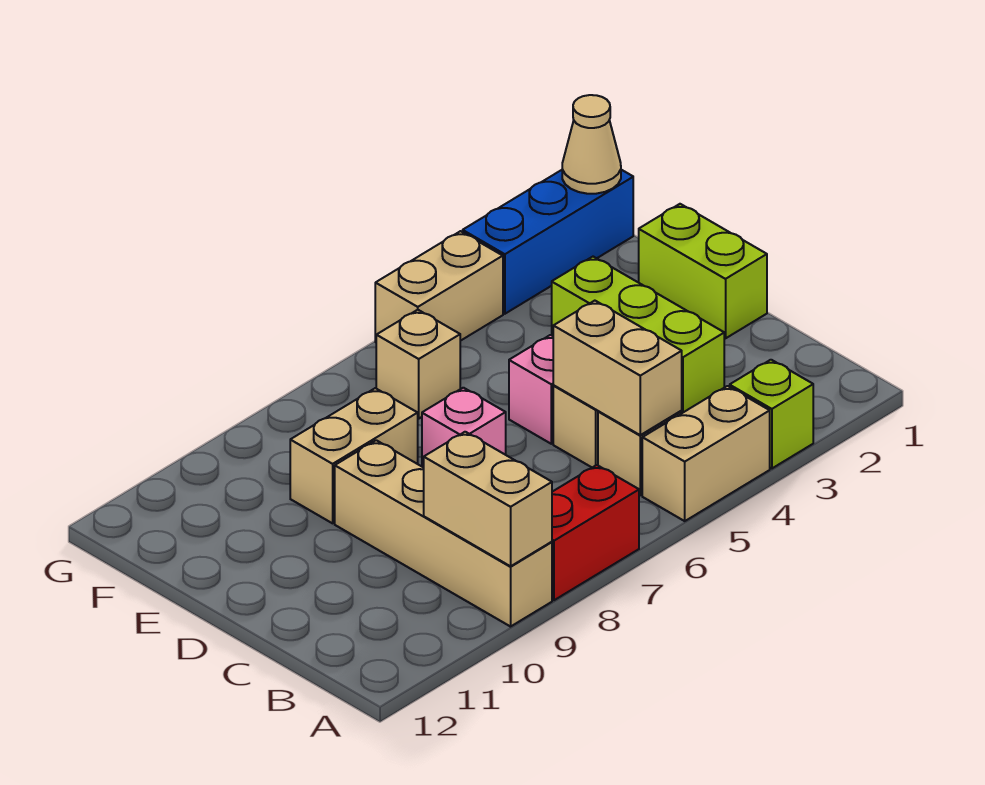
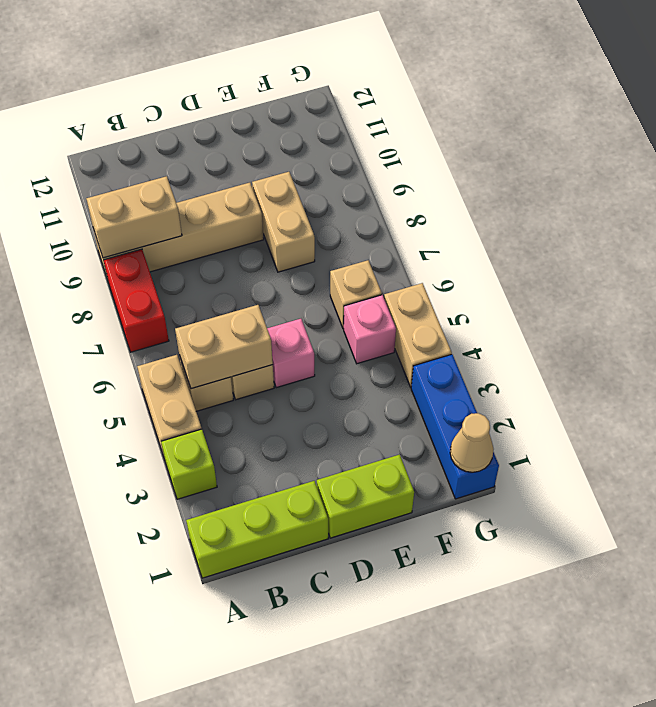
lime 1x3 brick [552,257,724,413] -> lime 1x3 brick moved to [186,481,328,578]
pink 1x1 brick [422,388,506,468] -> pink 1x1 brick moved to [344,295,396,364]

